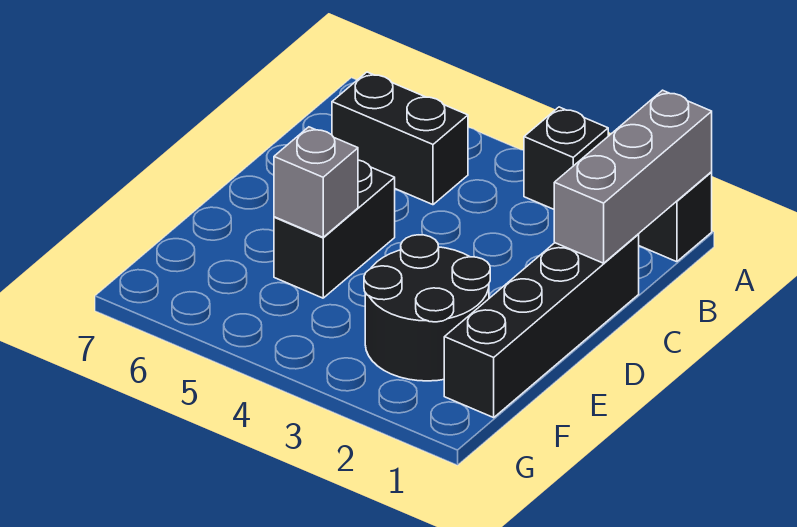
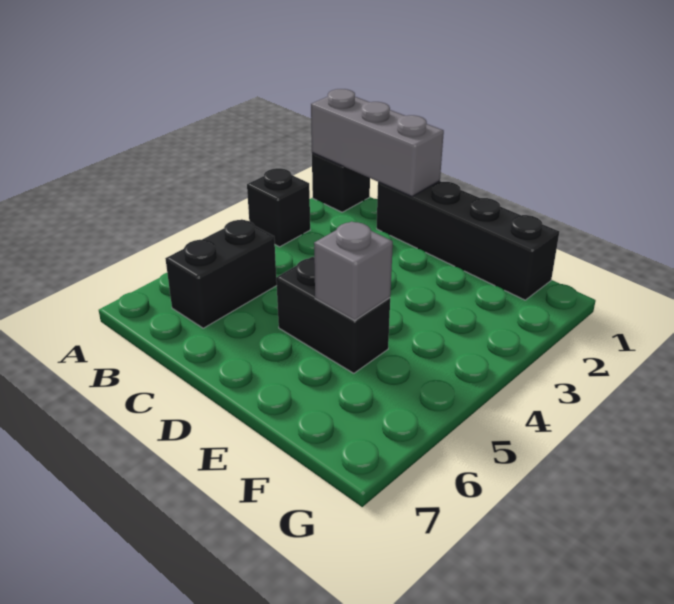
black 2x2 round brick [364,235,490,381] -> none

